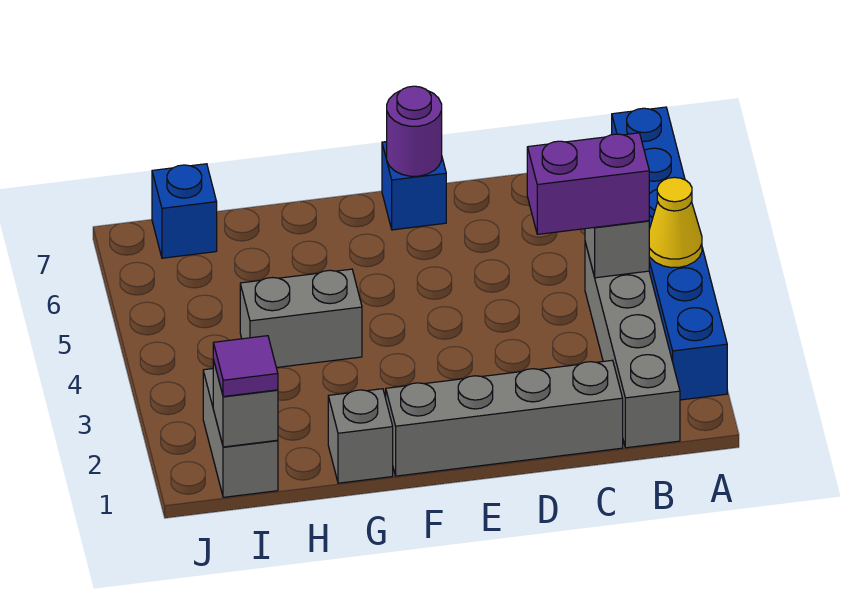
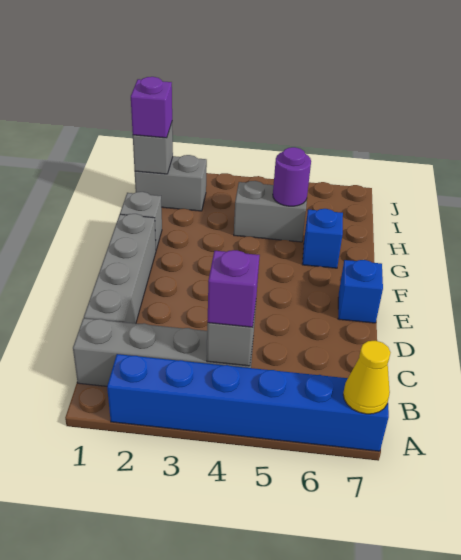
yellow 1x1 cone [649,177,702,268] -> yellow 1x1 cone moved to [343,341,391,414]
purple 1x2 brick [527,133,649,234] -> purple 1x1 brick [208,250,260,327]
purple 1x1 round brick [387,86,442,176] -> purple 1x1 round brick moved to [273,147,311,206]
grey 1x2 brick [240,269,362,368] -> grey 1x2 brick turned to [234,181,307,242]
purple 1x1 tile [213,336,278,397] -> purple 1x1 brick [131,77,172,138]
blue 1x1 brick [152,164,217,258] -> blue 1x1 brick moved to [302,209,343,268]

